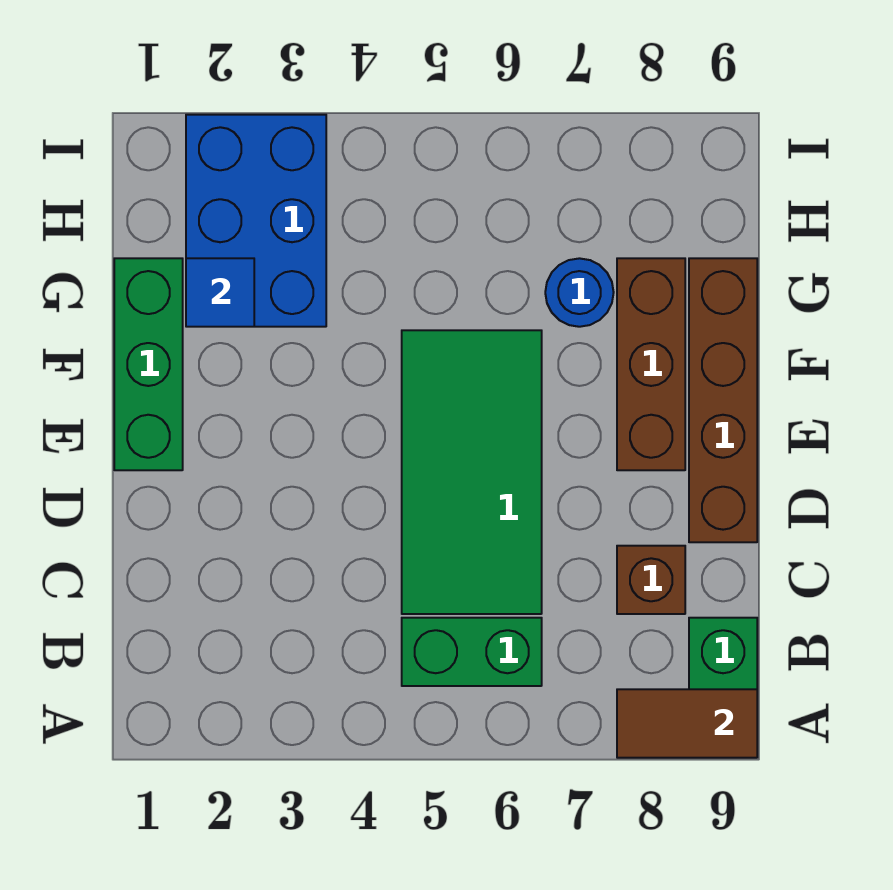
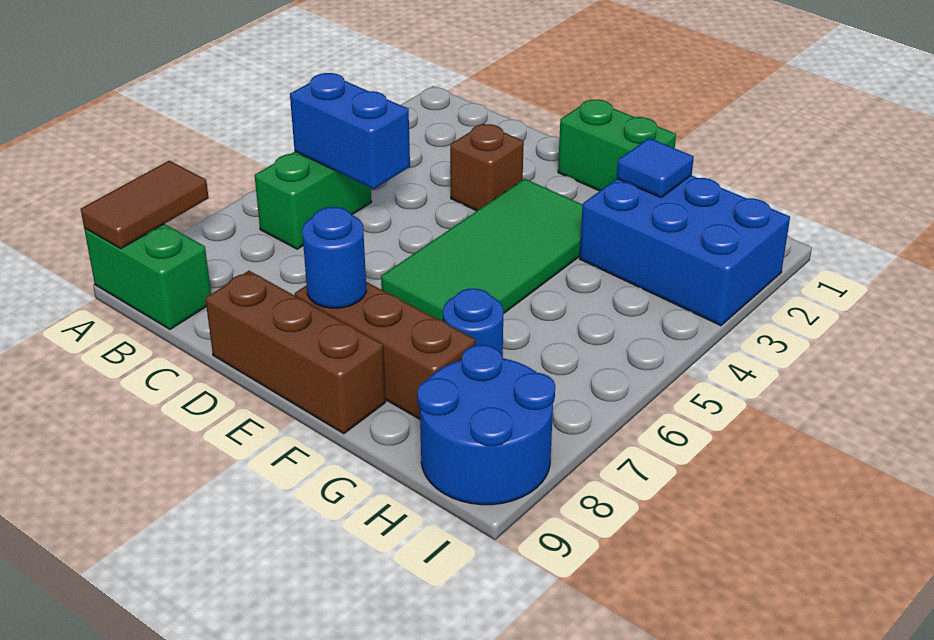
none -> blue 1x2 brick [290,73,410,189]
green 2x4 tile [402,330,542,614] -> green 2x4 tile turned to [381,179,583,321]
brown 1x1 brick [617,546,685,614] -> brown 1x1 brick moved to [450,124,524,211]
brown 1x4 brick [689,258,757,542] -> brown 1x3 brick [205,271,386,434]
green 1x3 brick [114,258,183,470] -> green 1x2 brick [558,99,676,191]
none -> blue 1x1 round brick [302,207,366,308]
none -> blue 2x2 round brick [417,345,555,505]

